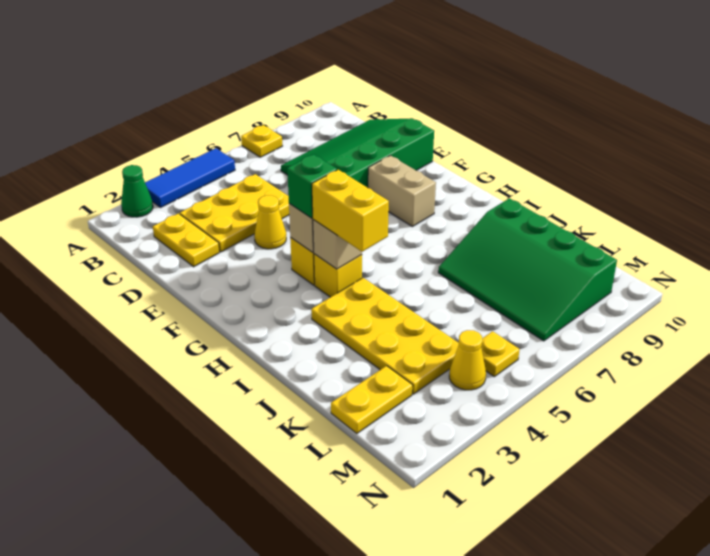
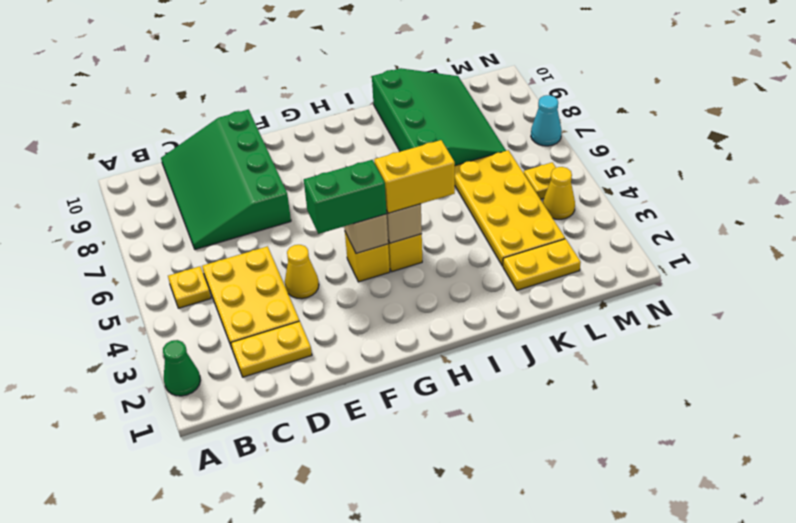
blue 1x3 tile [145,148,235,208] -> none
yellow 1x1 plate [241,125,282,157] -> yellow 1x1 plate moved to [168,266,211,308]
tan 1x2 brick [368,156,436,227] -> none
green 1x1 brick [287,154,337,218] -> green 1x2 brick [304,160,387,234]
yellow 2x4 plate [311,278,459,394] -> yellow 2x4 plate turned to [455,150,565,266]
green 3x4 slope [438,198,617,341] -> green 3x4 slope turned to [372,68,506,166]
yellow 1x2 plate [331,366,413,434] -> yellow 1x2 plate turned to [503,239,581,290]
none -> cyan 1x1 cone [531,95,562,146]

